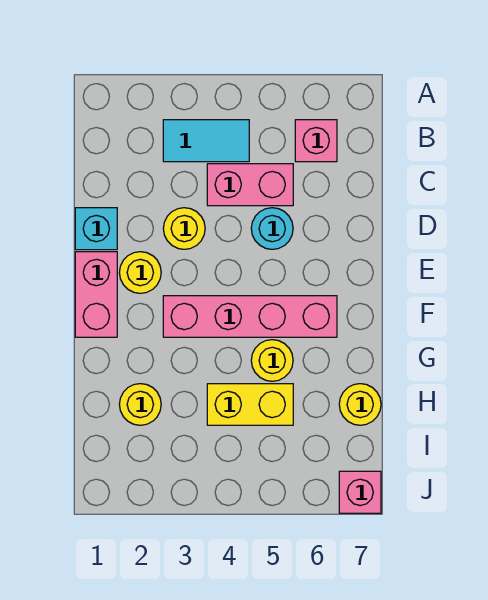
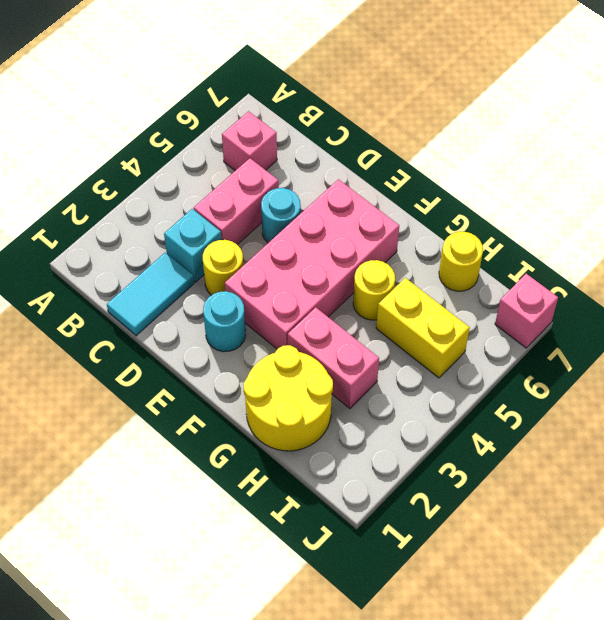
cyan 1x2 tile [163,120,249,162] -> cyan 1x2 tile moved to [107,253,194,336]
cyan 1x1 brick [75,208,117,250] -> cyan 1x1 brick moved to [164,209,221,282]
pink 1x2 brick [75,252,117,337] -> pink 1x2 brick moved to [288,307,379,408]
yellow 1x1 round brick [119,252,161,293] -> cyan 1x1 round brick [203,291,246,352]
pink 1x4 brick [163,296,337,337] -> pink 2x4 brick [225,179,399,349]
yellow 1x1 round brick [119,384,161,425] -> yellow 2x2 round brick [244,345,333,451]
yellow 1x2 brick [207,384,293,425] -> yellow 1x2 brick turned to [376,278,470,378]

